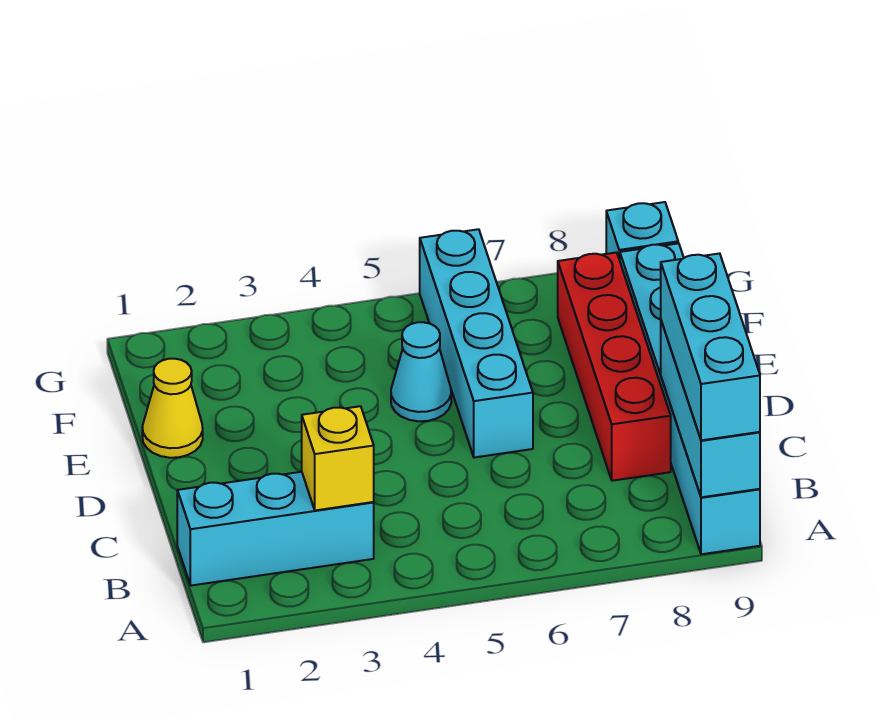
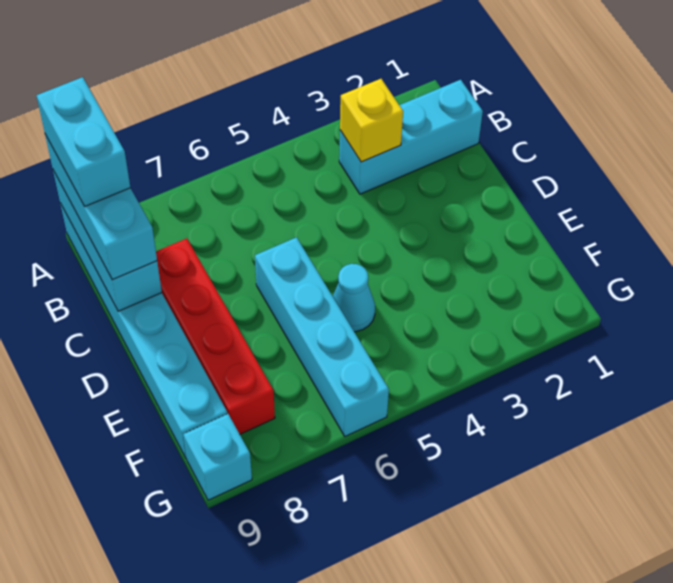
none -> cyan 1x2 brick [37,77,130,206]
yellow 1x1 cone [142,359,203,458] -> none

